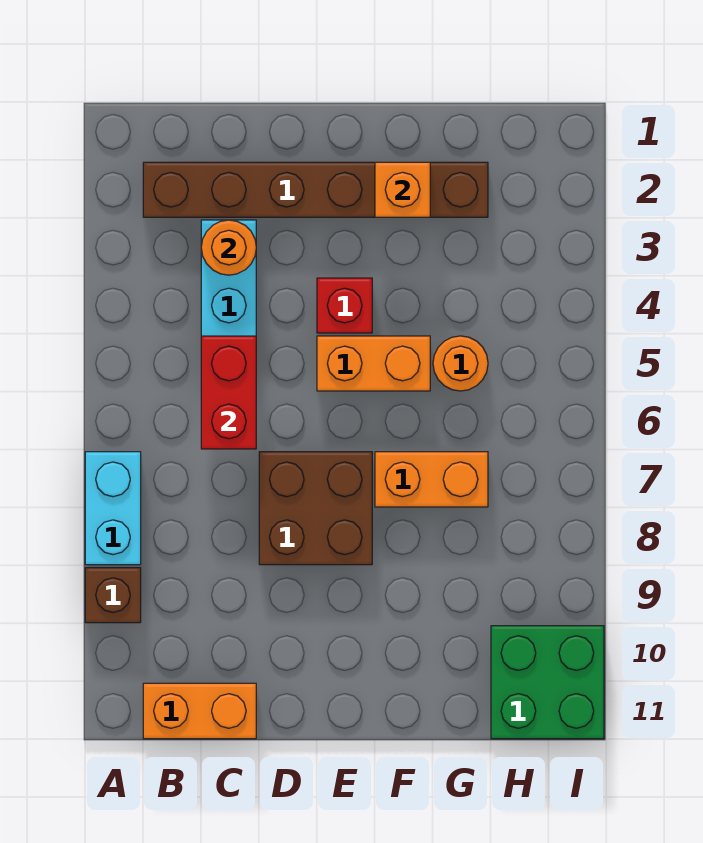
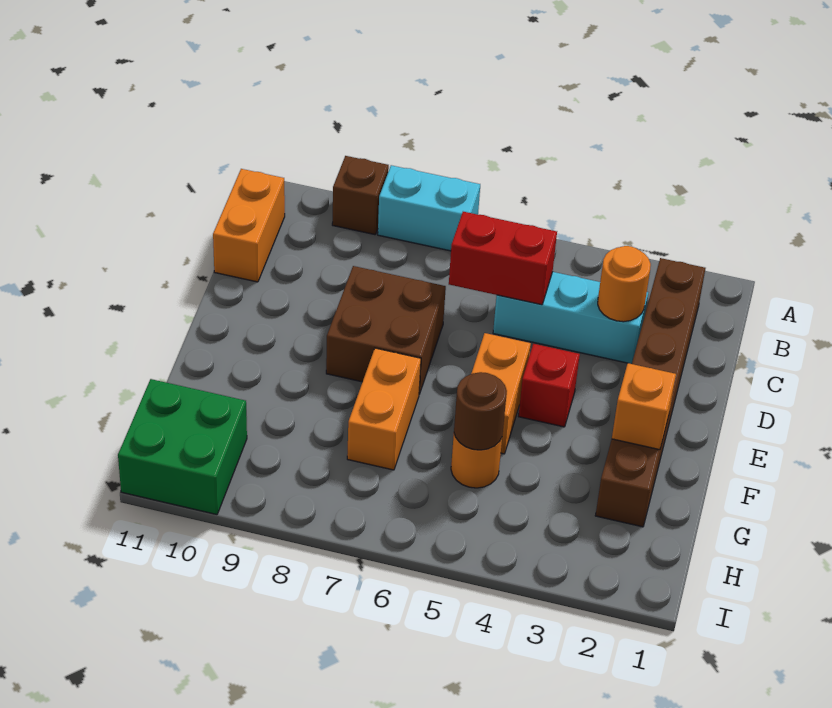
none -> brown 1x1 round brick [454,372,507,450]

